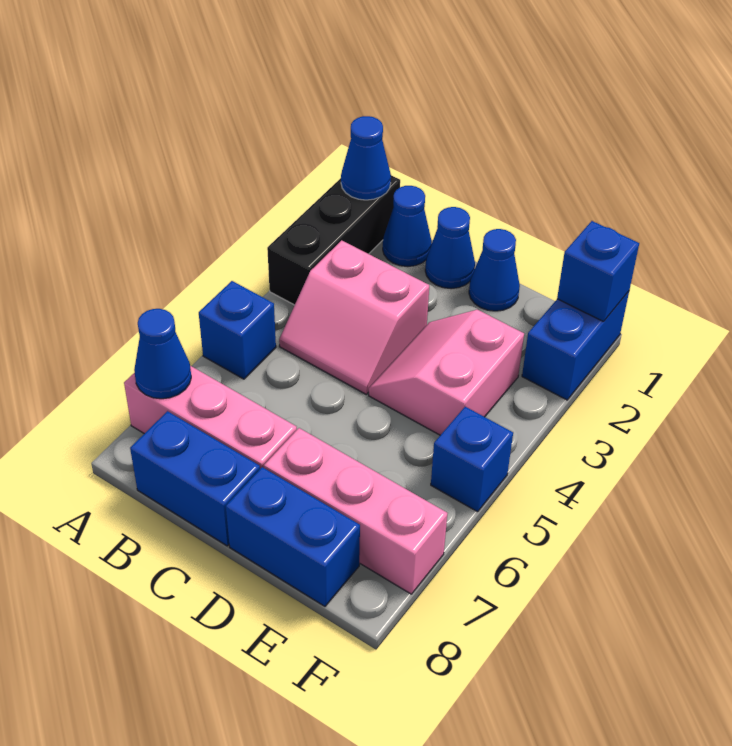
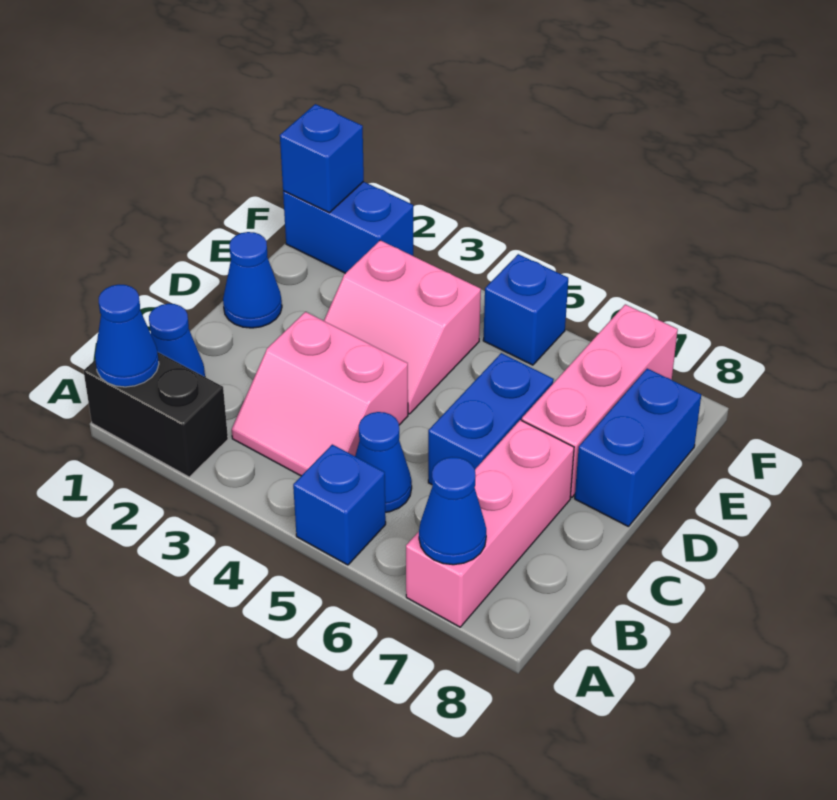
black 1x3 brick [267,175,400,305] -> black 1x2 brick [84,352,228,477]
pink 2x2 slope [279,240,429,394] -> pink 2x2 slope turned to [232,312,408,476]
blue 1x2 brick [130,411,260,546] -> blue 1x2 brick moved to [428,353,554,484]
blue 1x1 cone [425,207,475,289] -> blue 1x1 cone moved to [355,412,412,512]

